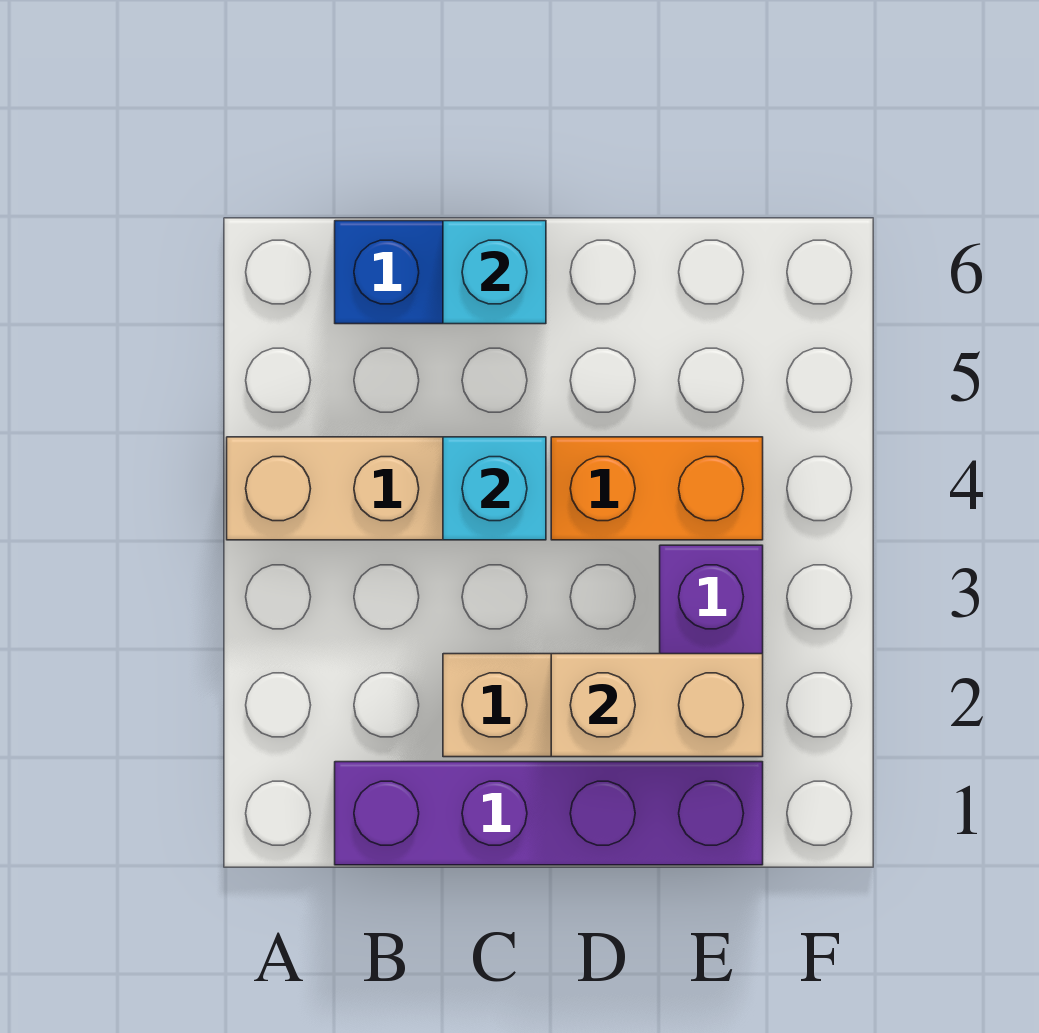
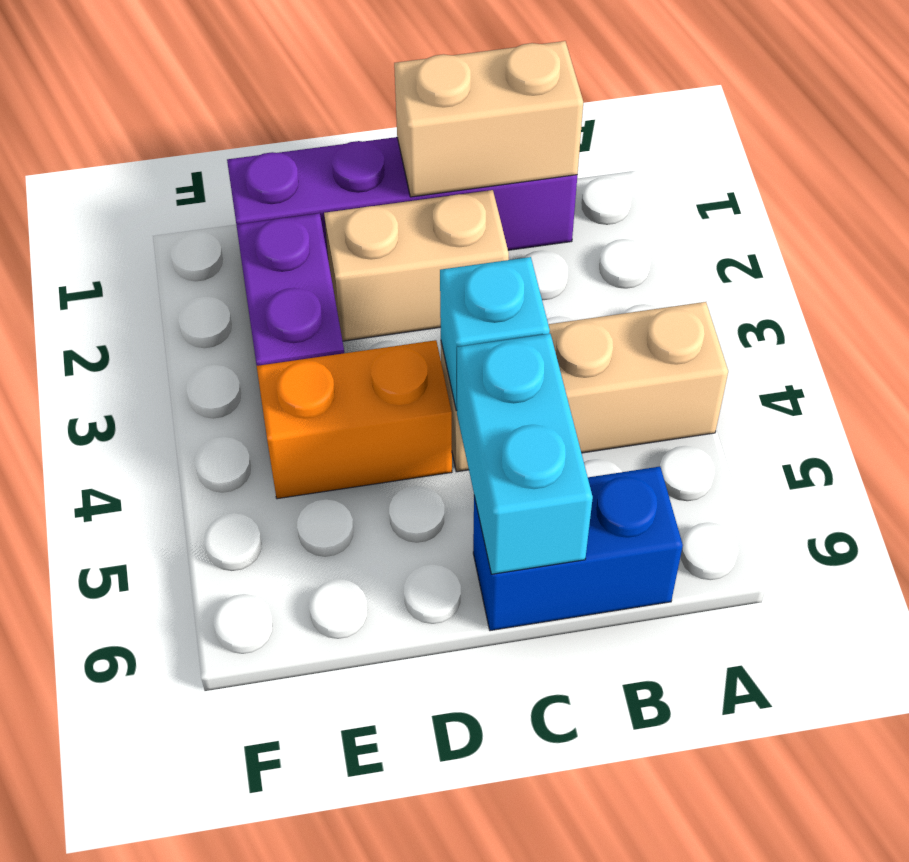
cyan 1x1 brick [443,221,546,324] -> cyan 1x2 brick [457,334,593,574]
tan 1x2 brick [551,654,763,757] -> tan 1x2 brick moved to [394,41,583,197]

